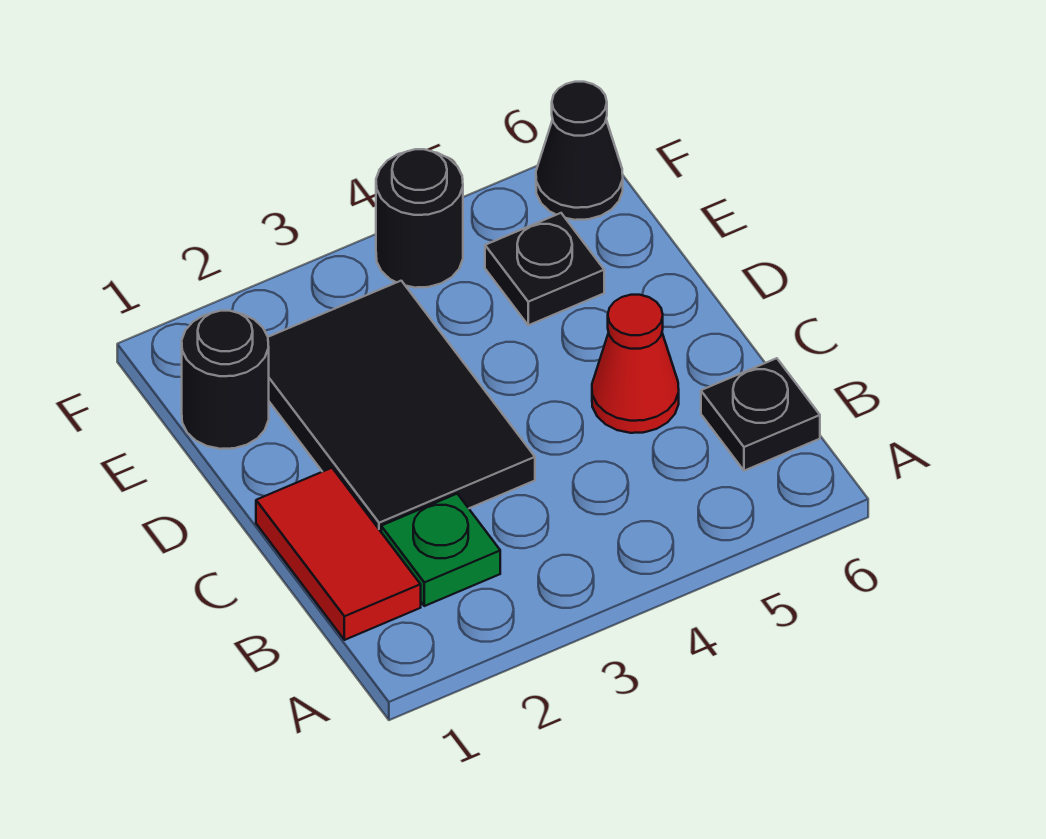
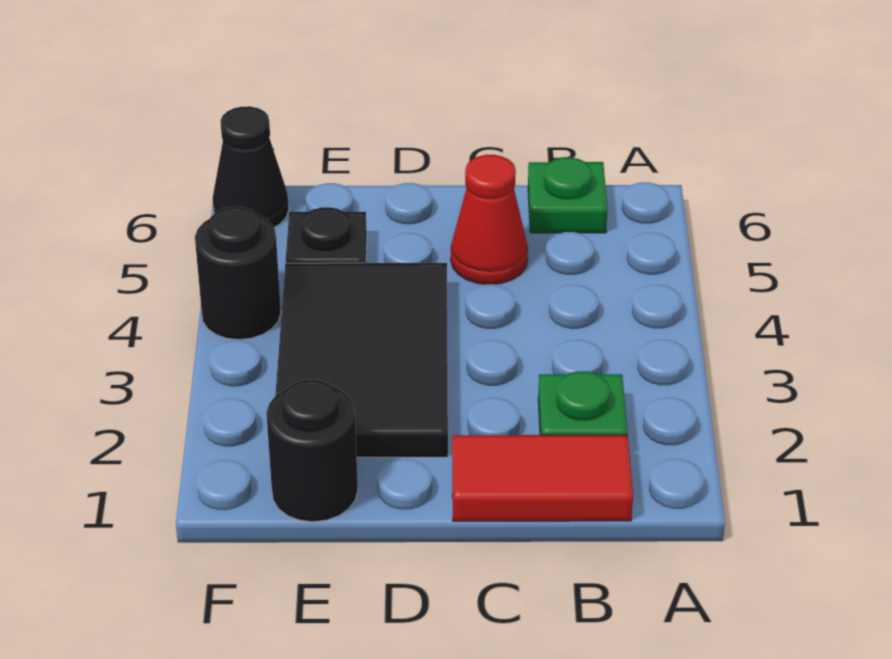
black 1x1 plate [701,358,820,471] -> green 1x1 plate [528,157,608,233]
black 2x3 tile [268,281,535,531] -> black 2x3 tile turned to [275,263,448,457]

